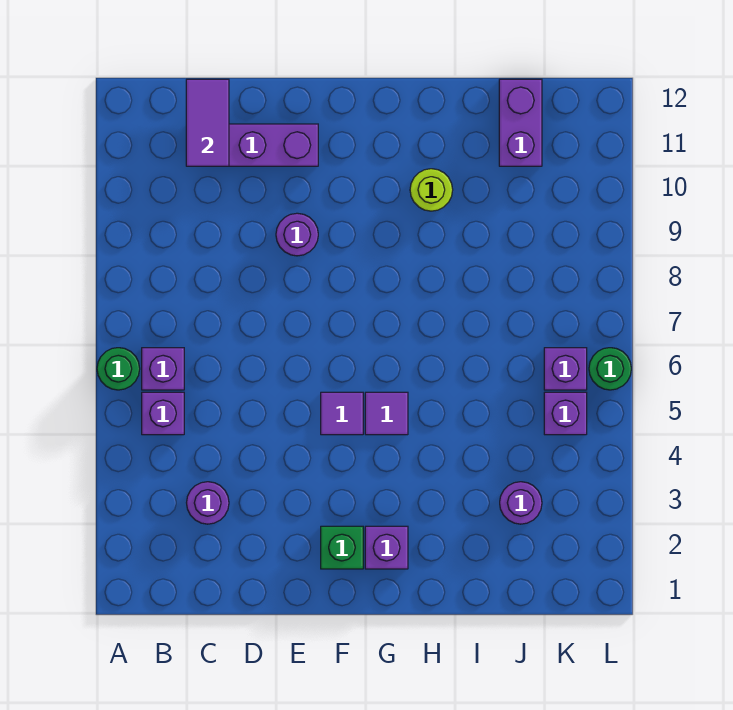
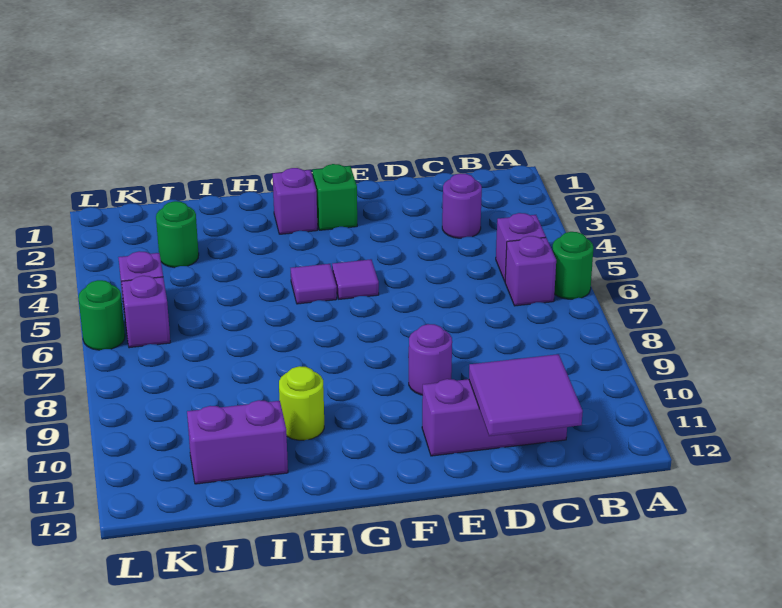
purple 1x2 tile [186,79,229,166] -> purple 2x2 tile [469,354,583,436]
purple 1x1 round brick [500,482,542,524] -> green 1x1 round brick [156,201,199,268]
purple 1x2 brick [499,79,542,166] -> purple 1x2 brick turned to [187,400,288,484]

